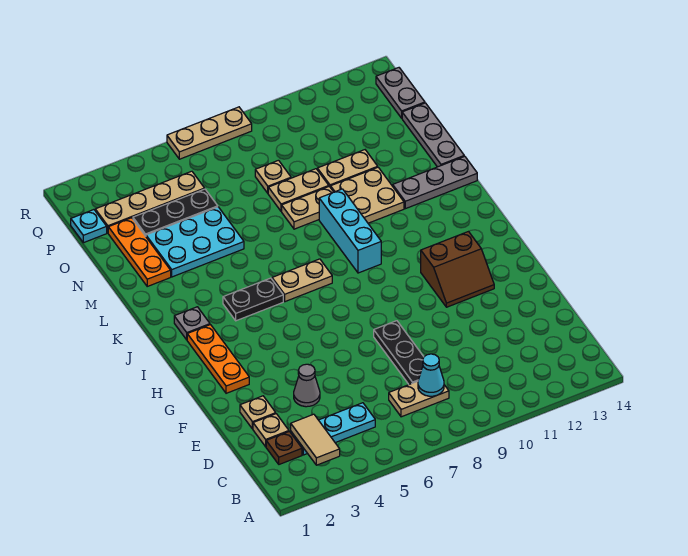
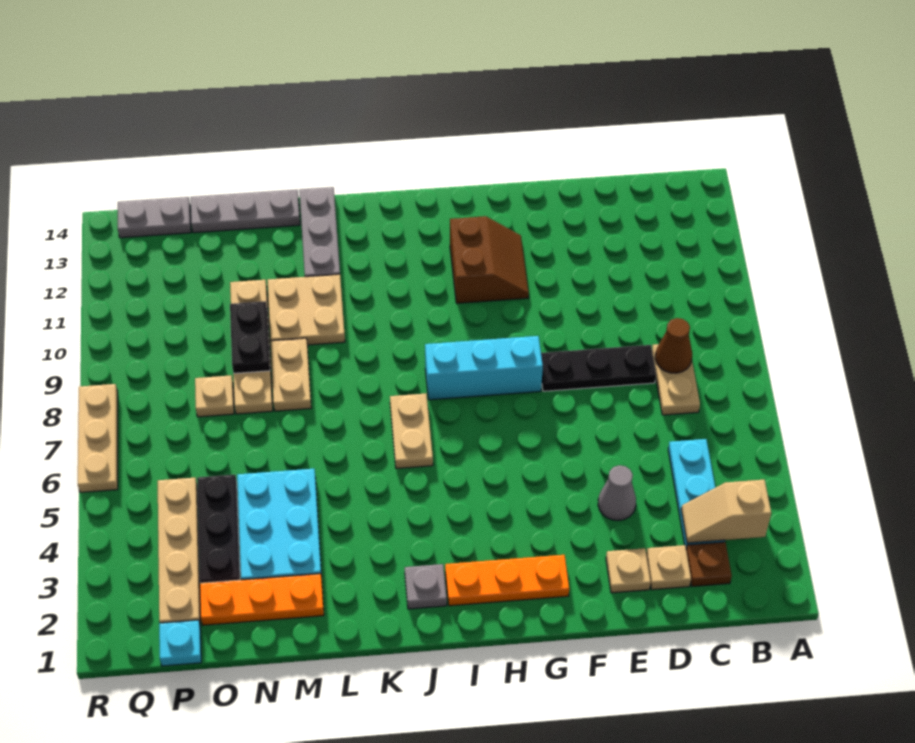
tan 1x2 tile [291,414,340,465] -> tan 1x2 slope [681,480,771,543]
cyan 1x1 cone [418,354,444,396] -> brown 1x1 cone [655,318,692,373]
black 1x2 plate [223,278,283,321] -> black 1x2 plate moved to [230,301,270,373]
cyan 1x3 brick [319,189,381,273] -> cyan 1x3 brick moved to [425,336,543,400]

